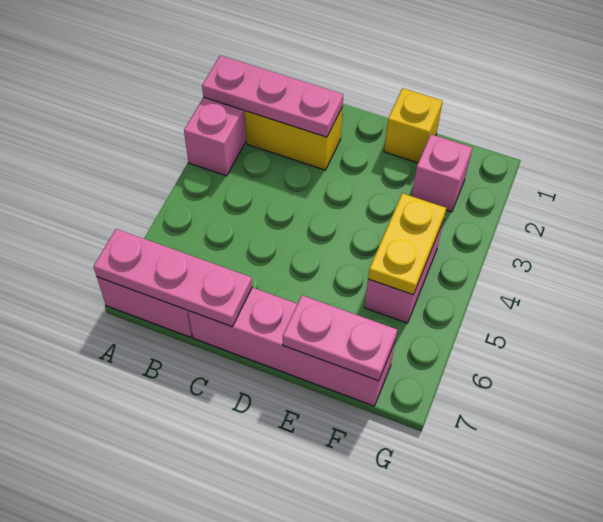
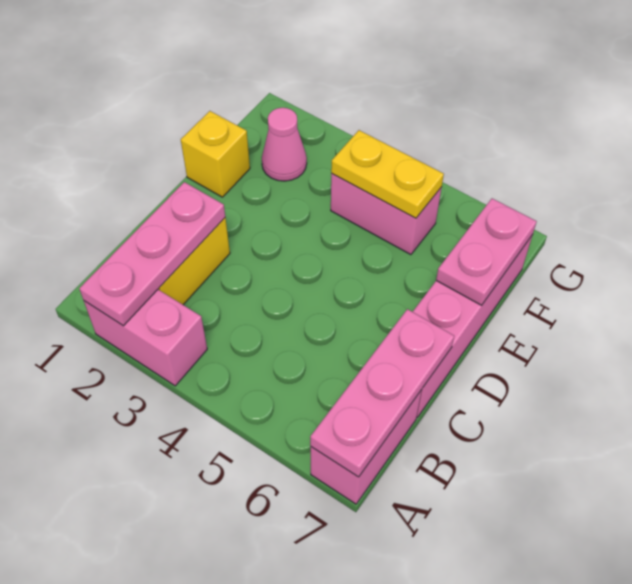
pink 1x1 brick [412,134,472,212] -> pink 1x1 cone [262,108,307,181]

